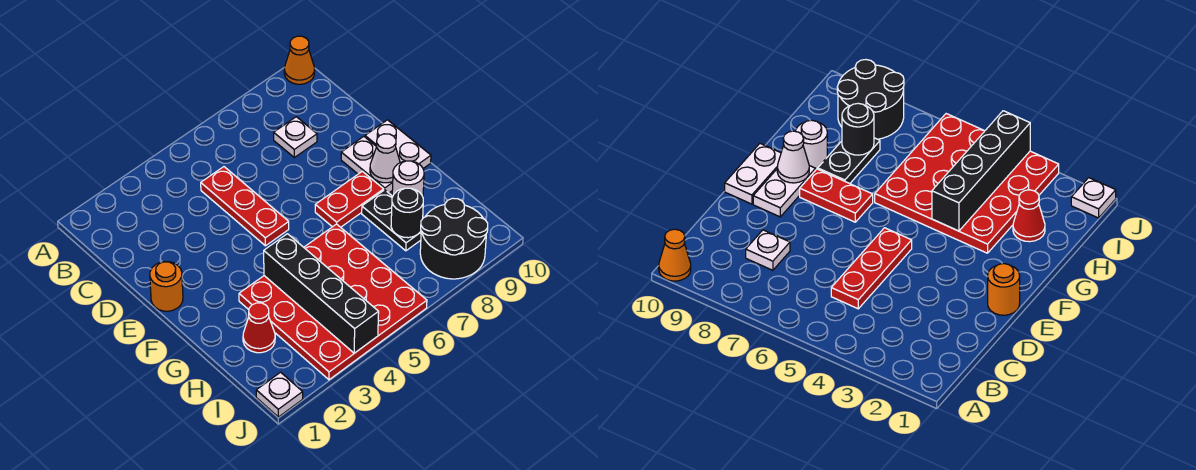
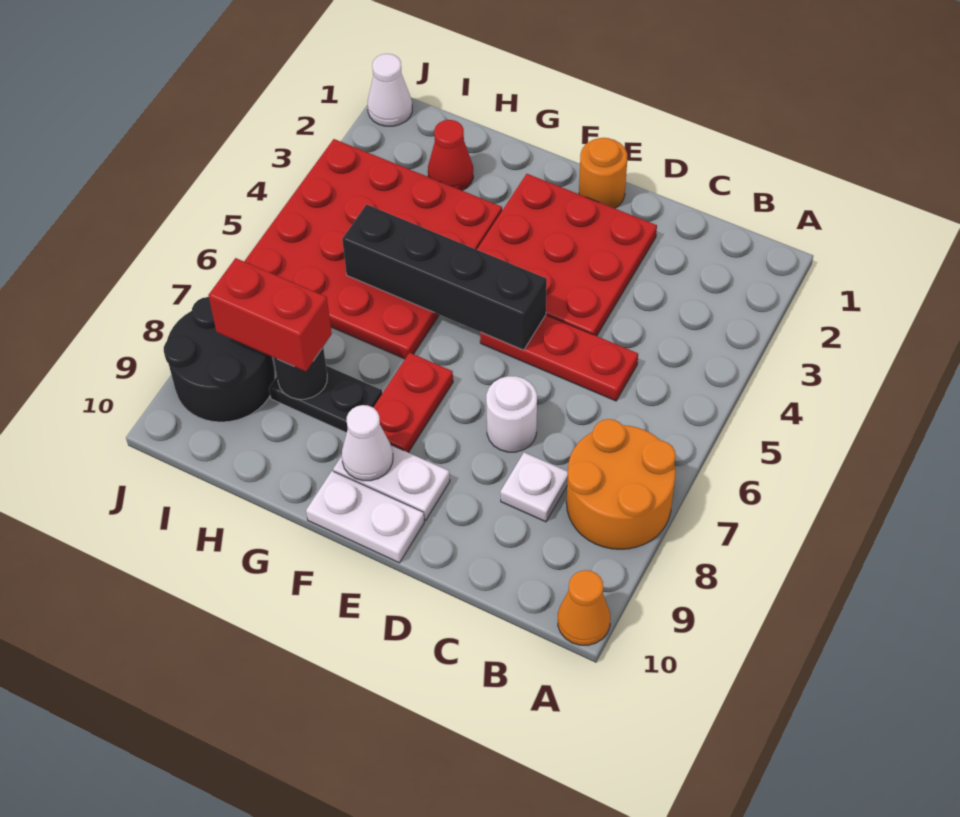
none -> orange 2x2 round brick [566,419,676,549]
none -> red 3x3 plate [477,174,657,336]
black 1x4 brick [264,234,379,353] -> black 1x4 brick moved to [342,205,547,350]
white 1x1 round brick [392,161,424,196] -> white 1x1 round brick moved to [486,376,537,452]
none -> red 1x2 brick [208,258,332,371]
white 1x1 plate [256,372,303,417] -> white 1x1 cone [367,54,412,126]

